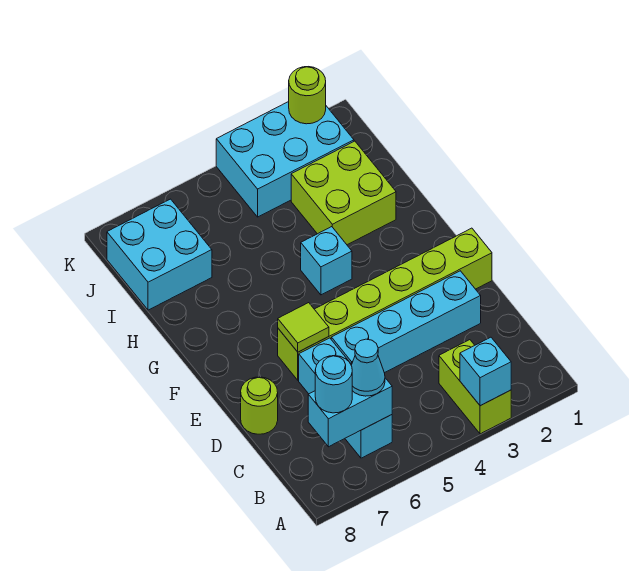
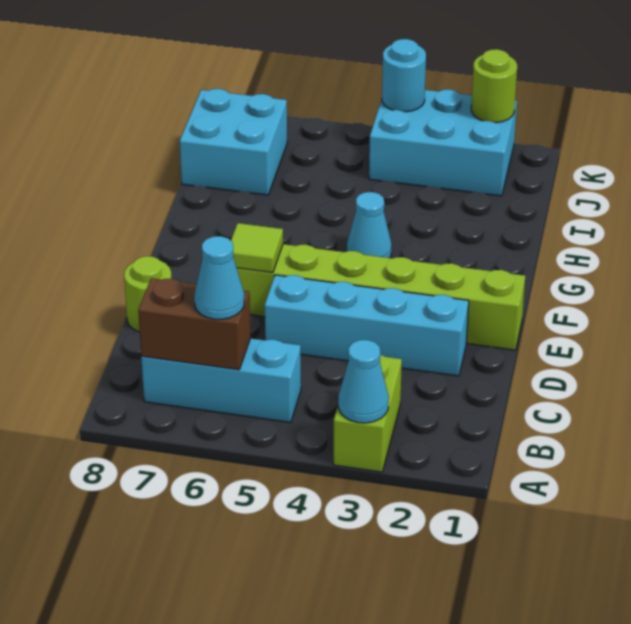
cyan 1x1 brick [460,337,511,406] -> cyan 1x1 cone [338,340,389,423]
cyan 1x3 brick [299,338,392,458] -> cyan 1x3 brick turned to [141,338,301,422]
cyan 1x2 brick [308,378,392,447] -> brown 1x2 brick [138,278,251,370]
cyan 1x1 round brick [315,356,352,413] -> cyan 1x1 round brick moved to [382,39,426,112]
cyan 1x1 brick [301,227,352,295] -> cyan 1x1 cone [347,192,392,258]
lime 2x2 brick [291,141,396,245] -> none

